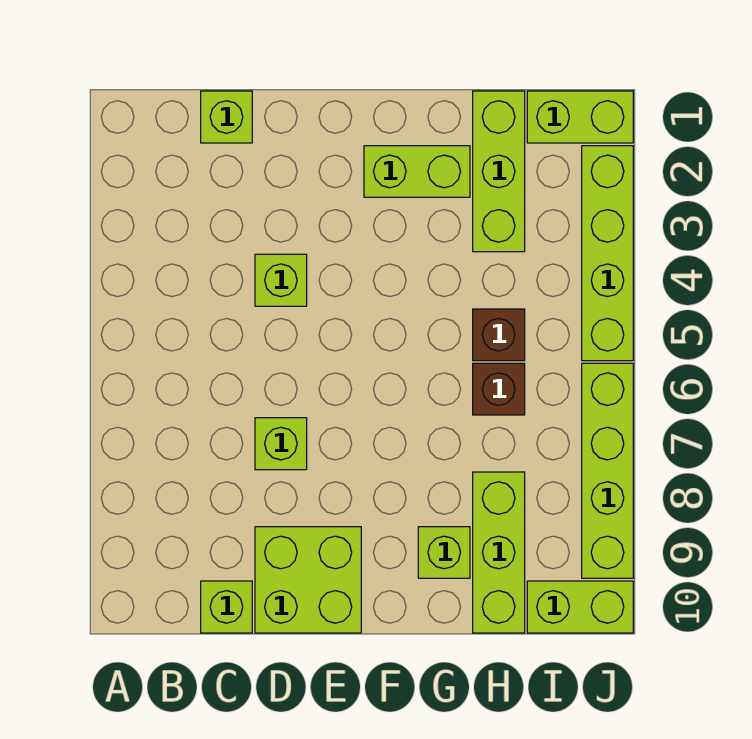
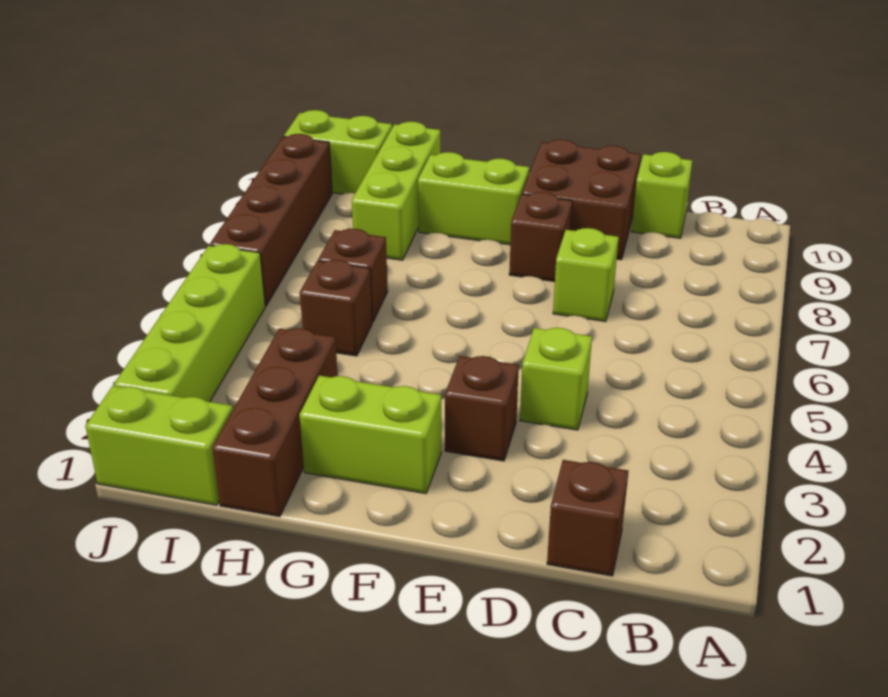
lime 1x1 brick [201,91,252,143] -> brown 1x1 brick [547,460,629,576]
lime 2x2 brick [255,527,361,633] -> brown 2x2 brick [522,139,641,260]
none -> brown 1x1 brick [445,356,519,461]
none -> brown 1x1 brick [509,192,572,281]
lime 1x1 brick [418,527,470,578] -> lime 1x2 brick [418,152,529,245]
lime 1x3 brick [473,91,525,252] -> brown 1x3 brick [212,328,338,517]
lime 1x4 brick [582,363,633,578] -> brown 1x4 brick [210,134,332,306]

